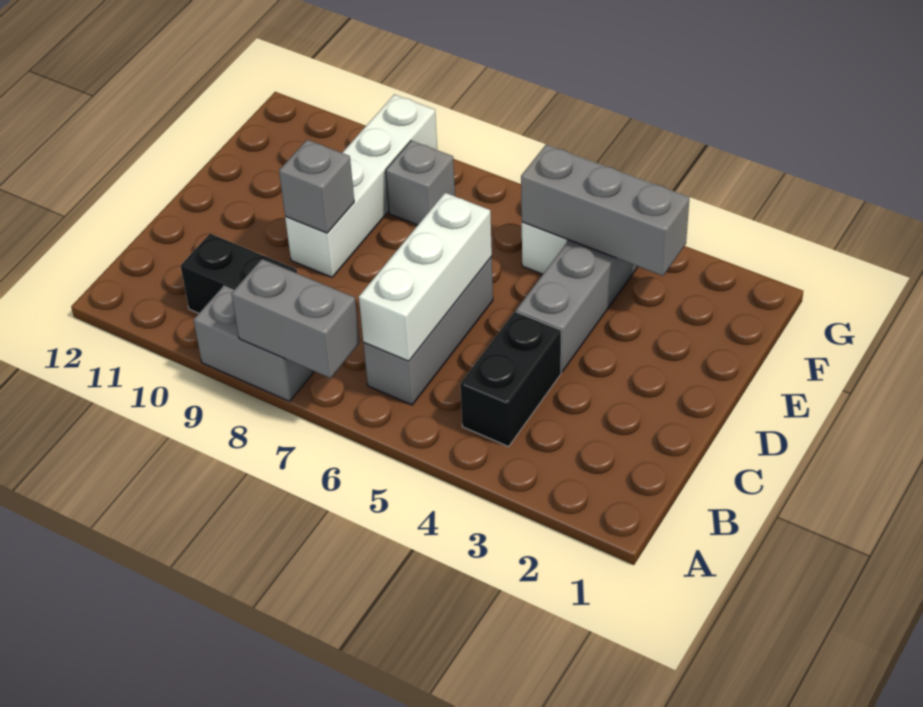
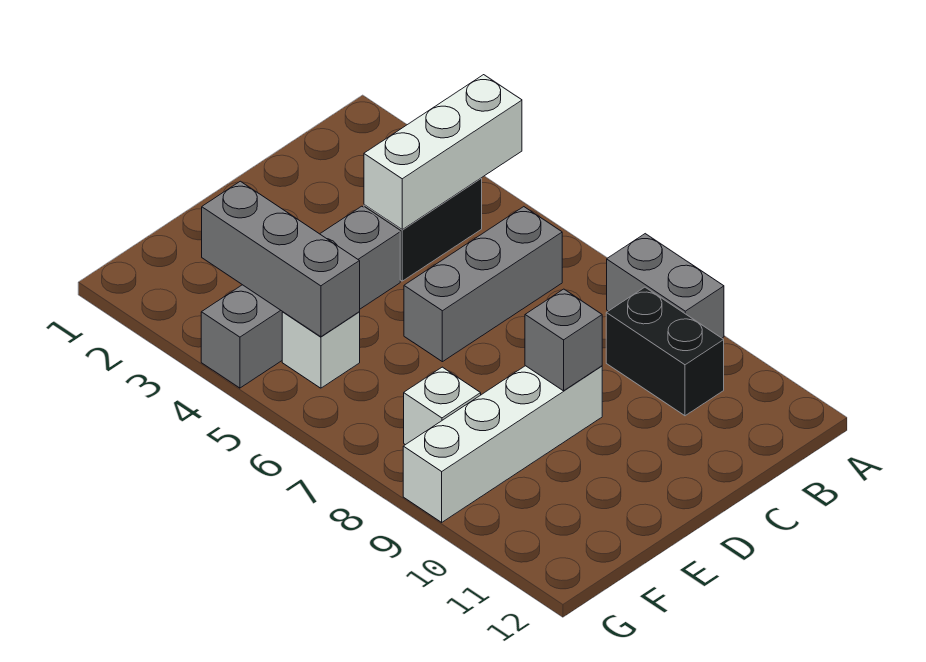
grey 1x2 brick [231,259,360,378] -> none
white 1x3 brick [359,193,492,361] -> white 1x3 brick moved to [364,75,522,230]
grey 1x1 brick [386,141,455,225] -> white 1x1 brick [404,367,481,445]

